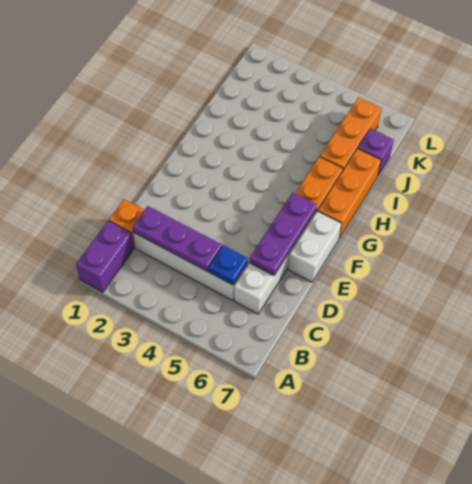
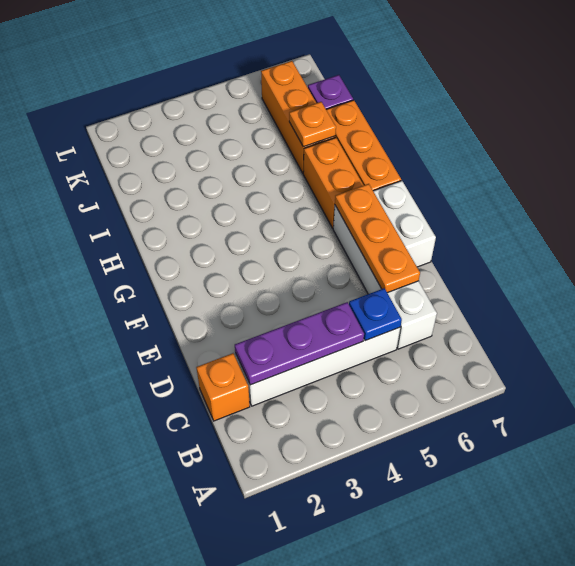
purple 1x2 brick [76,221,134,292] -> none
purple 1x3 plate [250,193,317,275] -> orange 1x3 plate [335,184,420,293]
none -> orange 1x1 plate [289,102,336,147]

